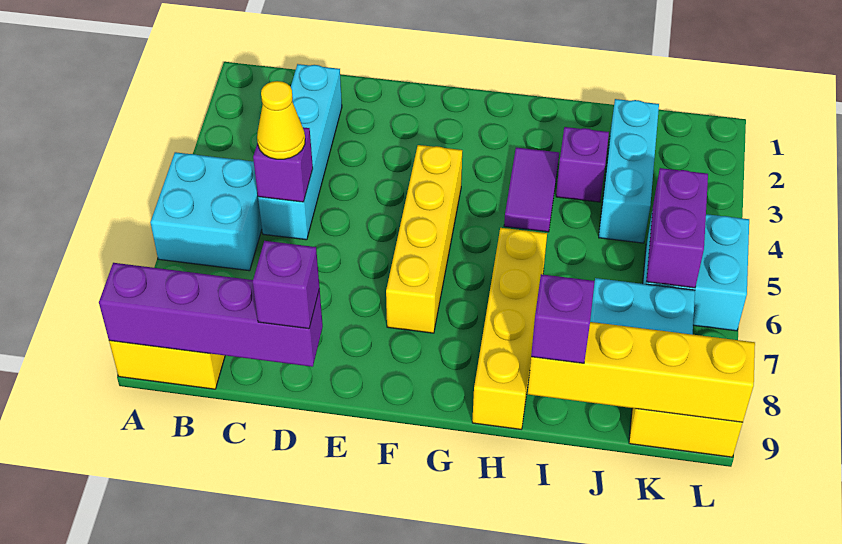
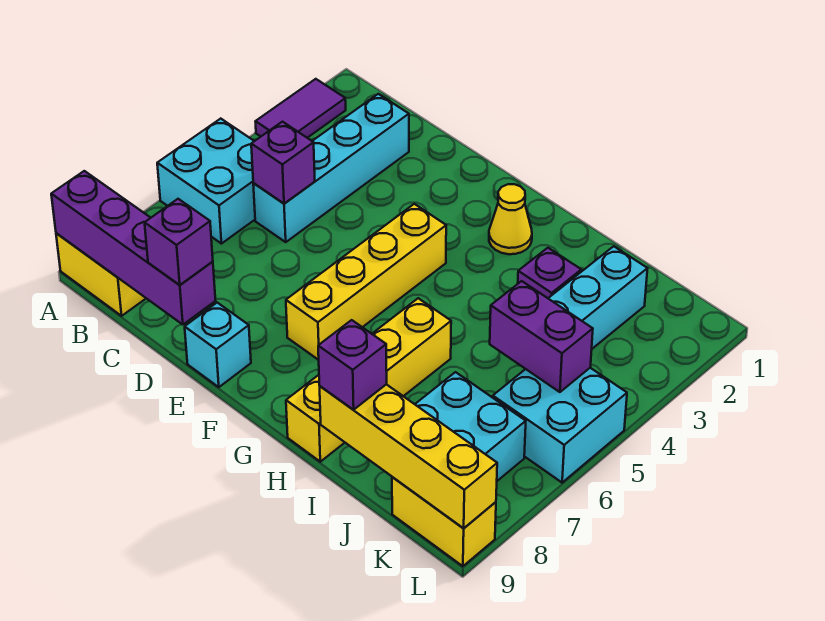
yellow 1x1 cone [257,81,305,159] -> yellow 1x1 cone moved to [489,184,532,254]
none -> cyan 1x1 brick [185,303,251,387]
purple 1x2 tile [504,147,559,232] -> purple 1x2 tile moved to [255,79,346,138]
purple 1x2 brick [646,168,708,288] -> purple 1x2 brick turned to [490,281,593,392]

